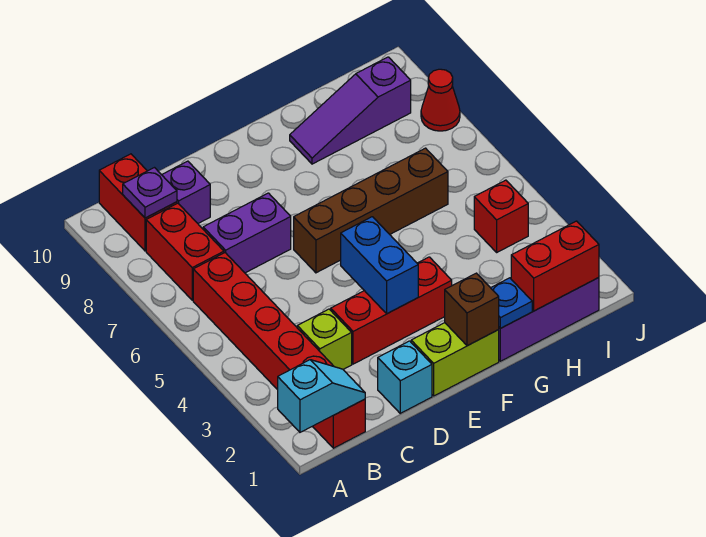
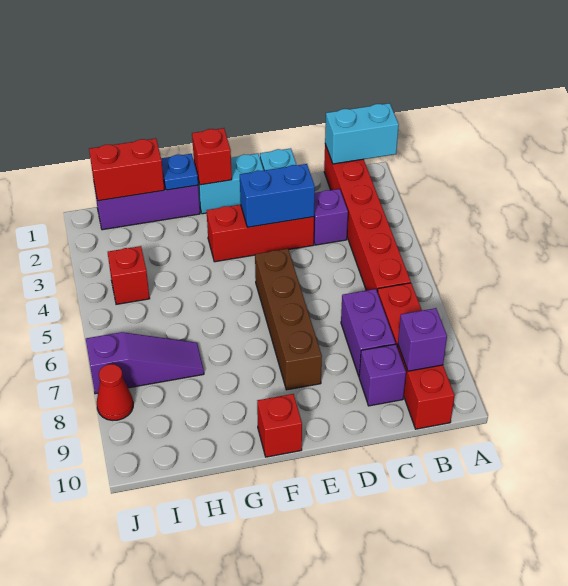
cyan 1x2 slope [278,360,365,432] -> cyan 1x2 brick [325,103,399,164]
purple 1x1 plate [123,168,177,218] -> purple 1x1 brick [398,308,447,371]
lime 1x1 brick [297,309,352,369] -> purple 1x1 brick [314,189,348,245]
purple 1x2 brick [203,193,291,273] -> purple 1x2 brick turned to [341,289,395,376]
lime 1x2 brick [411,323,499,396] -> cyan 1x2 brick [198,154,264,214]
blue 1x2 brick [341,217,418,314] -> blue 1x2 brick turned to [240,164,315,227]
brown 1x4 brick [294,148,448,273] -> brown 1x4 brick turned to [255,249,322,390]
brown 1x1 brick [445,273,499,346] -> red 1x1 brick [192,128,232,185]
none -> red 1x1 brick [257,394,302,457]
purple 1x3 slope [290,57,411,164] -> purple 1x3 slope moved to [86,332,204,394]

